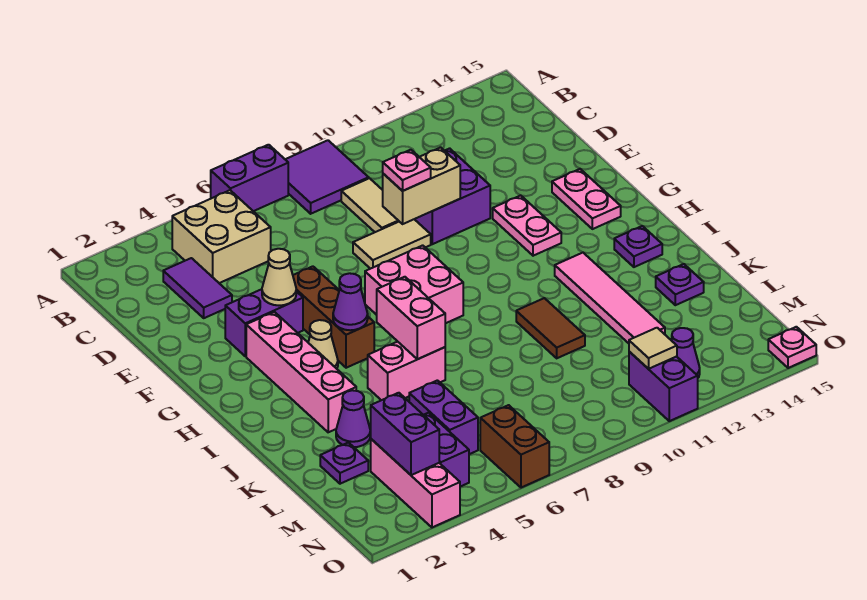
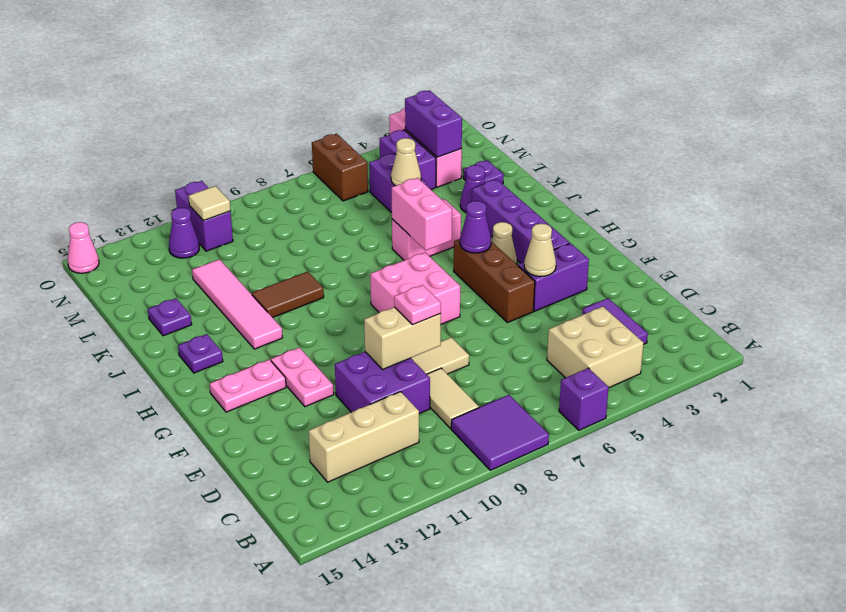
purple 1x2 brick [211,145,288,211] -> purple 1x1 brick [559,368,609,430]
none -> tan 1x3 brick [309,392,419,482]
pink 1x2 plate [552,169,621,229] -> pink 1x2 plate turned to [210,360,286,412]
pink 1x4 brick [246,312,356,432] -> purple 1x4 brick [472,179,569,263]
brown 1x2 tile [516,298,585,358] -> brown 1x2 tile turned to [252,272,324,318]
none -> tan 1x1 cone [391,138,421,186]
pink 1x1 plate [768,327,816,368] -> pink 1x1 cone [68,222,99,273]

